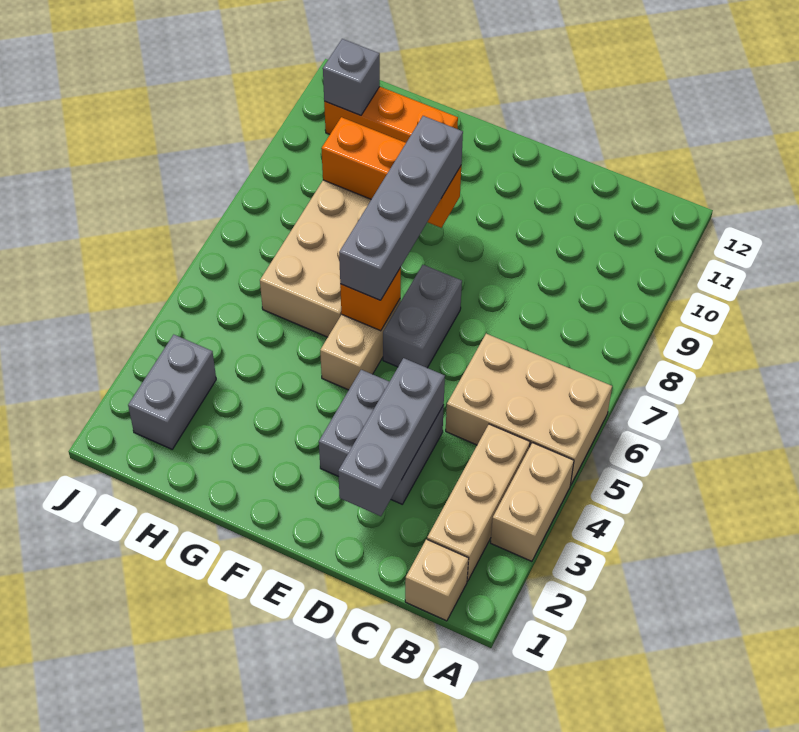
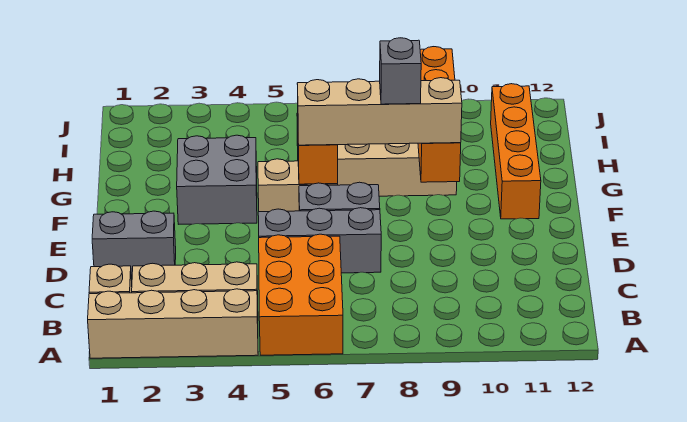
tan 1x2 brick [491,443,574,561] -> tan 1x4 brick [88,289,258,358]
tan 2x3 brick [446,334,612,485] -> orange 2x3 brick [259,234,343,355]
grey 1x3 brick [338,358,445,516] -> grey 1x3 brick moved to [258,208,381,273]
grey 2x2 brick [319,370,444,504] -> grey 2x2 brick moved to [177,135,257,224]
grey 1x4 brick [339,116,463,300] -> tan 1x4 brick [297,78,462,145]
orange 1x3 brick [321,117,461,228] -> orange 1x4 brick [418,47,461,182]
orange 1x3 brick [324,87,458,143] -> orange 1x4 brick [491,84,541,219]
grey 1x2 brick [128,335,216,449] -> grey 1x2 brick moved to [92,211,176,277]
grey 1x1 brick [323,39,380,115] -> grey 1x1 brick moved to [380,38,421,104]

